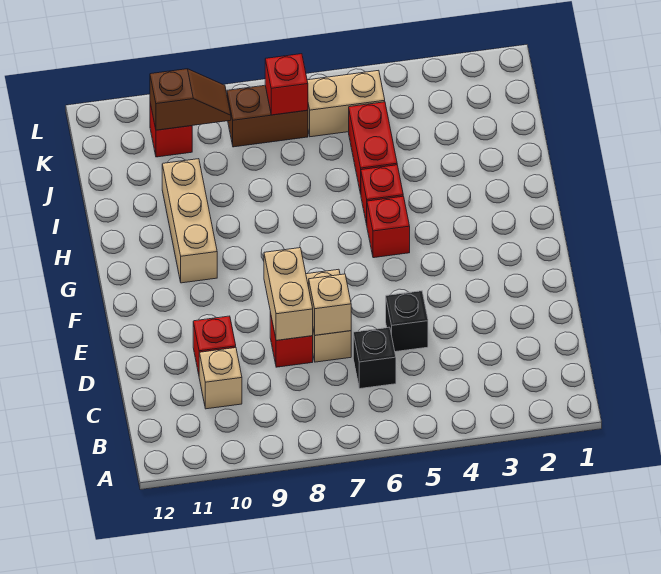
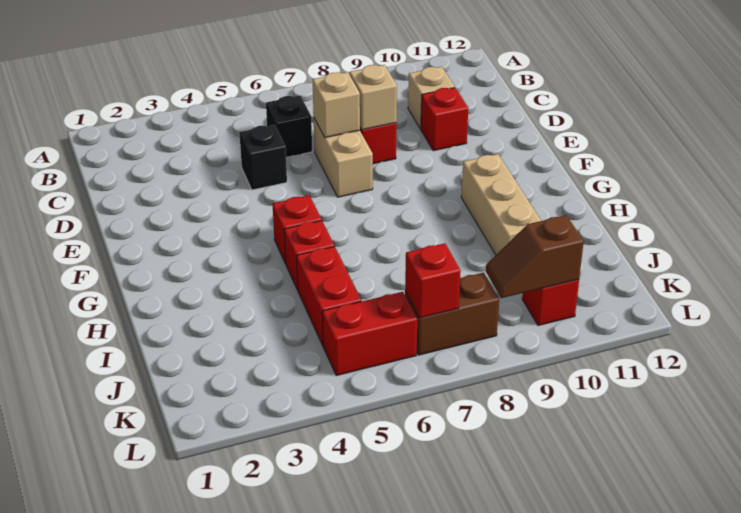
tan 1x2 brick [264,248,313,340] -> tan 1x1 brick [350,65,397,130]
tan 1x2 brick [307,70,385,137] -> red 1x2 brick [322,292,417,376]

